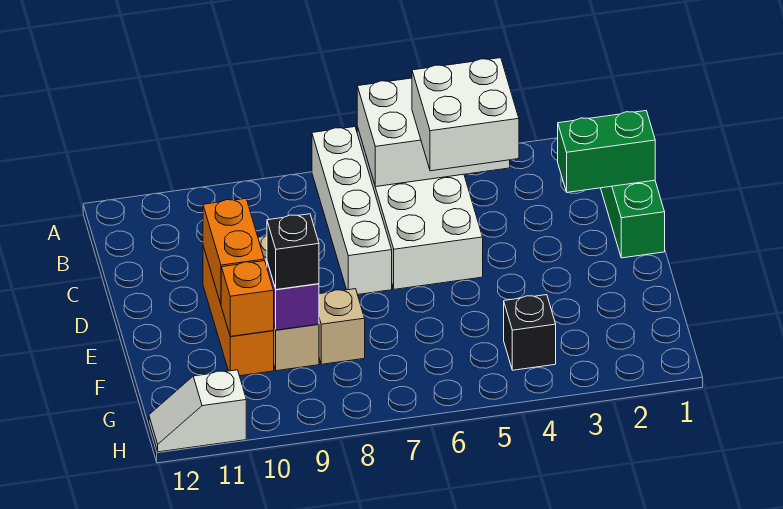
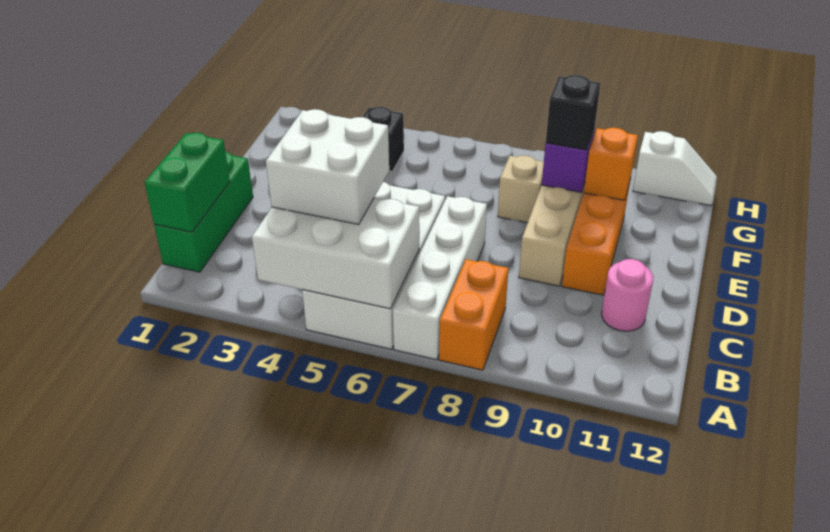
green 1x2 brick [558,111,655,192] -> green 1x2 brick turned to [144,133,230,232]
none -> pink 1x1 round brick [602,259,653,331]
orange 1x2 brick [203,198,264,304] -> orange 1x2 brick moved to [439,259,509,370]

